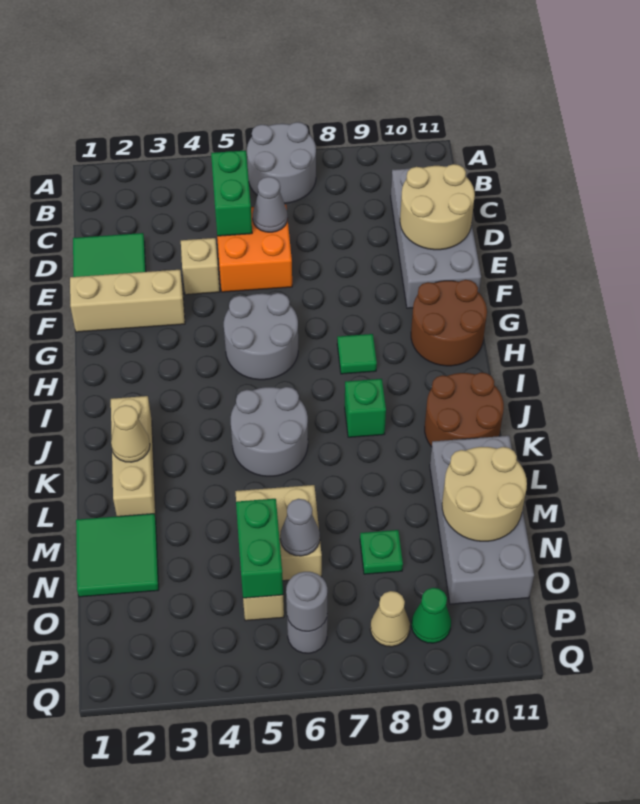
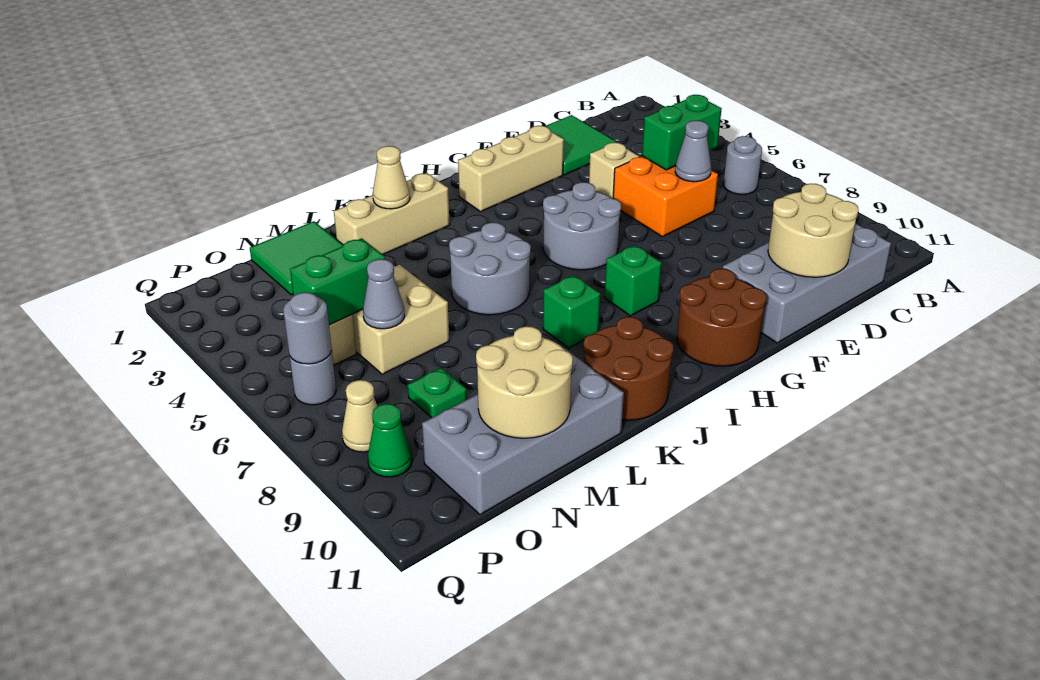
grey 2x2 round brick [247,122,316,203] -> grey 1x1 round brick [723,136,762,194]
tan 1x3 brick [70,270,185,332] -> tan 1x3 brick turned to [458,126,564,212]
green 1x1 tile [337,334,377,374] -> green 1x1 brick [604,245,662,316]

